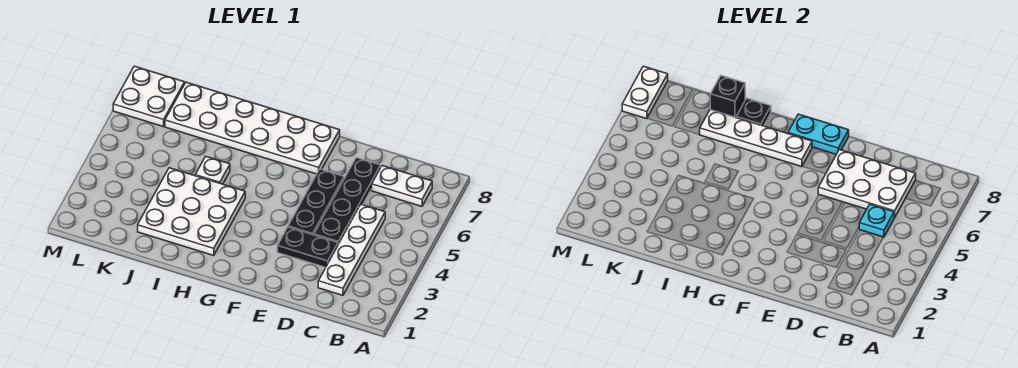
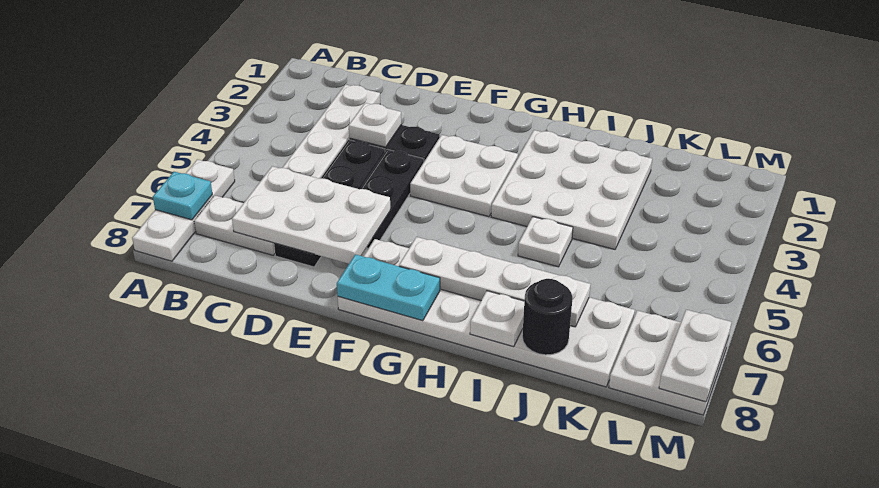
none -> white 1x3 plate [132,159,235,261]
cyan 1x1 plate [859,205,894,237] -> cyan 1x1 plate moved to [153,172,212,220]
none -> white 1x1 plate [349,103,401,147]
none -> white 2x2 plate [410,135,518,217]
black 1x1 plate [736,98,771,126] -> white 1x1 plate [470,291,524,347]
black 1x1 brick [710,76,745,117] -> black 1x1 round brick [522,279,572,355]

